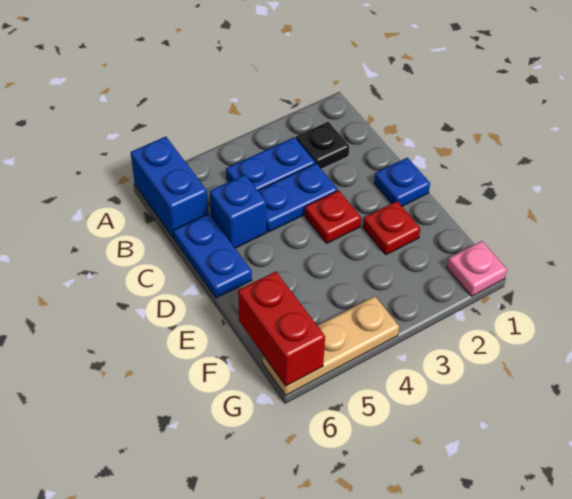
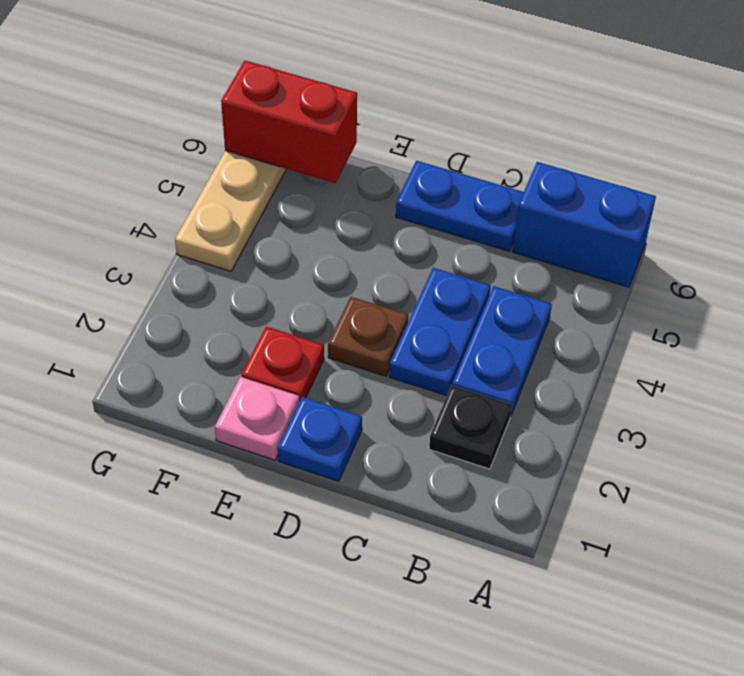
blue 1x1 brick [210,175,266,248] -> none
red 1x1 plate [305,190,361,243] -> brown 1x1 plate [328,297,408,376]
pink 1x1 plate [447,241,507,296] -> pink 1x1 plate moved to [215,377,299,460]

